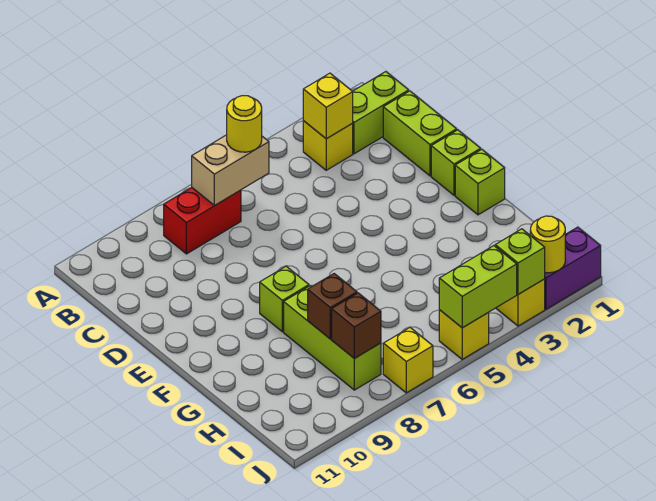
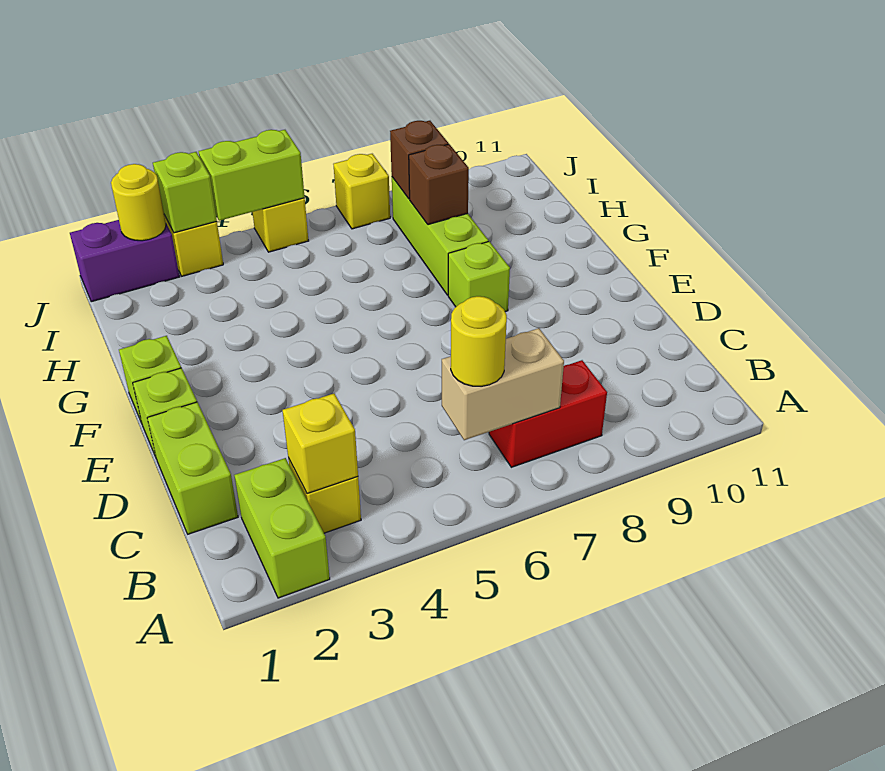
lime 1x2 brick [352,72,409,154] -> lime 1x2 brick turned to [234,458,330,598]

